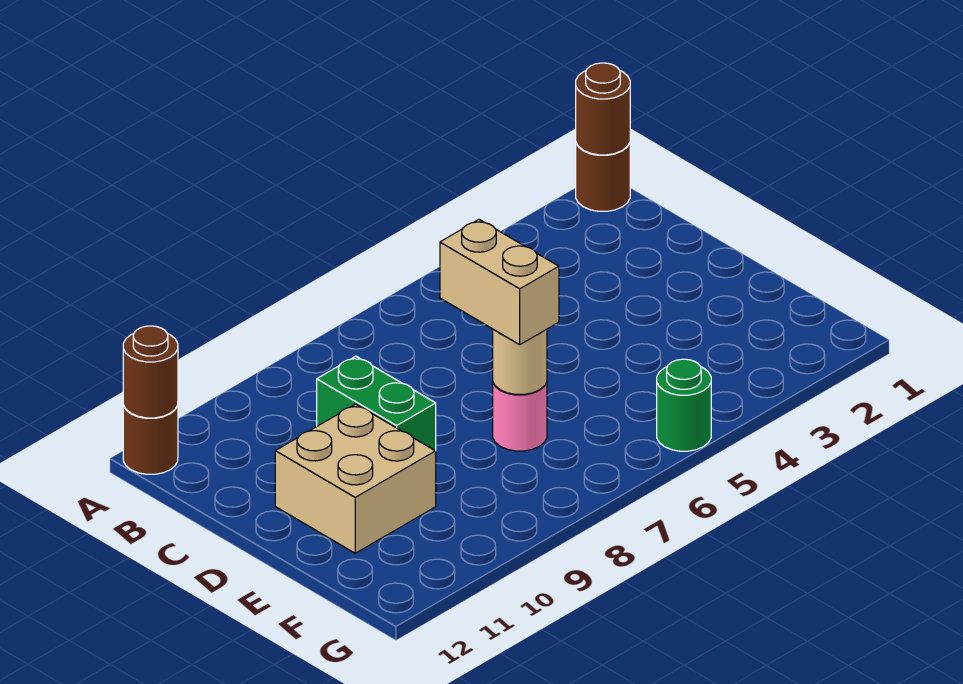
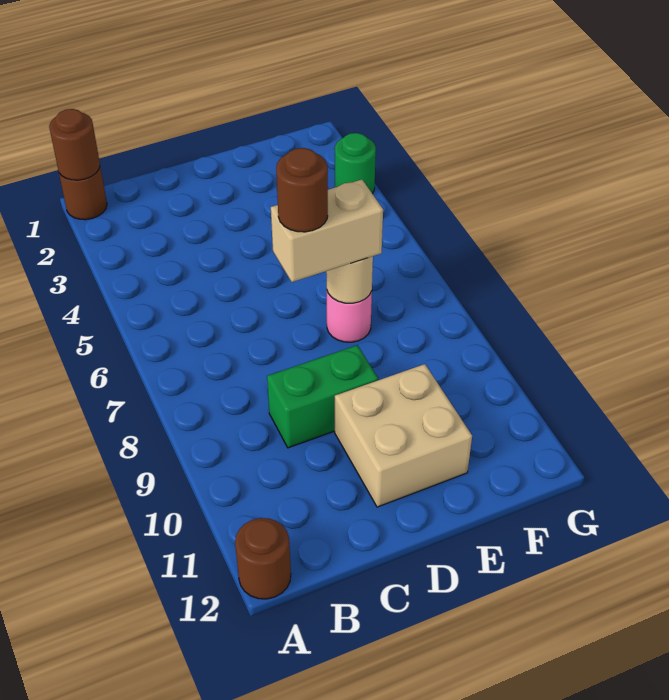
brown 1x1 round brick [123,326,178,418] -> brown 1x1 round brick moved to [276,148,328,232]
green 1x1 round brick [657,359,711,451] -> green 1x1 round brick moved to [335,133,376,193]

